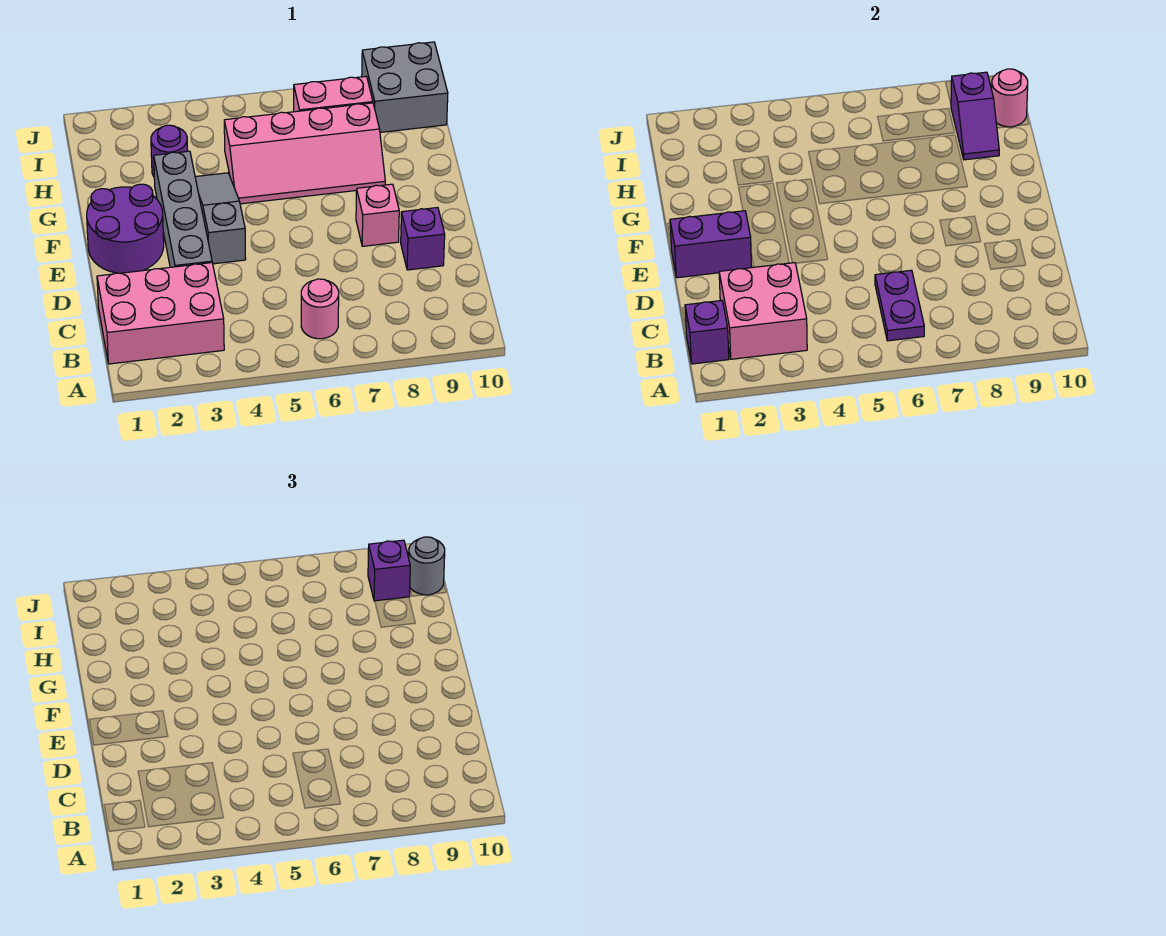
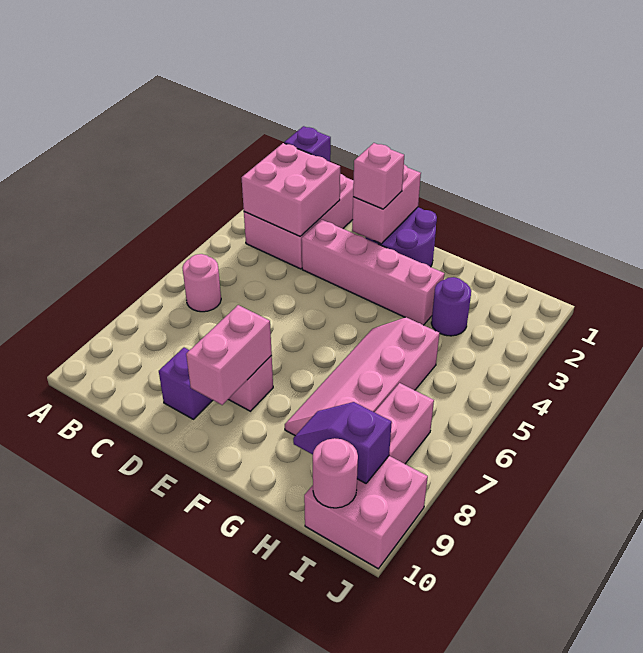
purple 1x2 plate [875,270,924,341] -> none
grey 1x4 brick [154,151,212,267] -> pink 1x4 brick [302,220,444,325]
purple 1x2 brick [670,211,752,278] -> pink 1x2 brick [352,165,421,244]
none -> pink 1x1 brick [353,143,404,209]
grey 1x3 slope [195,173,246,264] -> none
none -> pink 1x2 brick [186,305,272,405]
grey 2x2 brick [362,42,448,132] -> pink 2x2 brick [304,456,428,569]
purple 1x1 brick [368,540,410,601] -> none
grey 1x1 round brick [409,537,445,595] -> none

